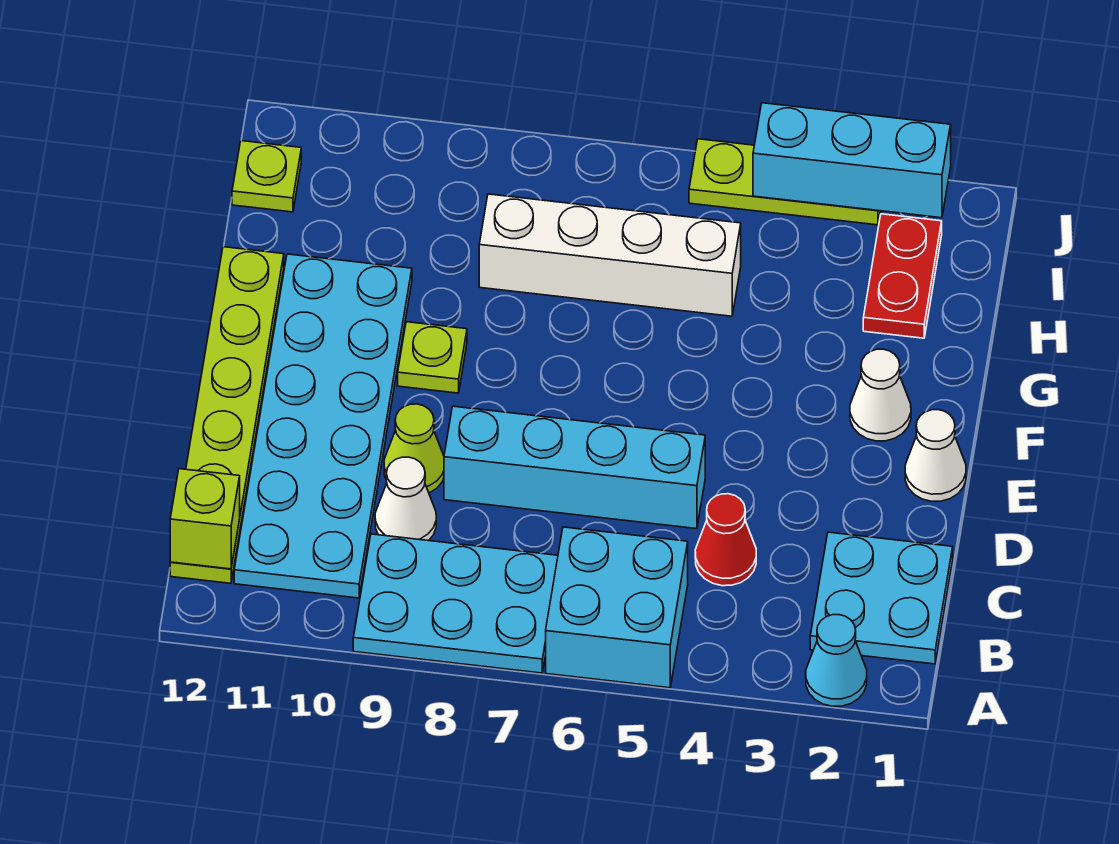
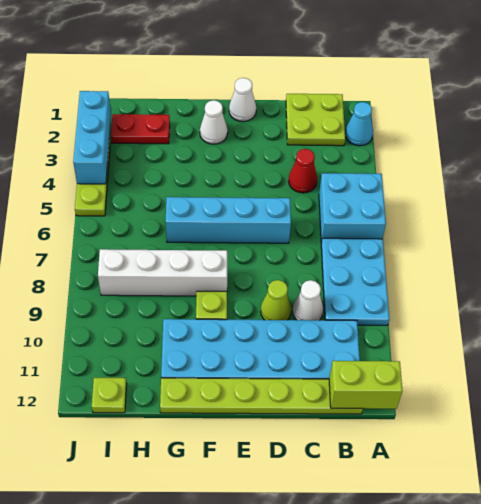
cyan 2x2 plate [810,532,953,664] -> lime 2x2 plate [286,94,345,146]
lime 1x1 brick [170,469,240,569] -> lime 1x2 brick [329,361,402,409]
cyan 1x4 brick [444,406,705,529] -> cyan 1x4 brick turned to [166,197,291,243]
white 1x4 brick [479,194,741,316] -> white 1x4 brick turned to [98,249,227,296]

